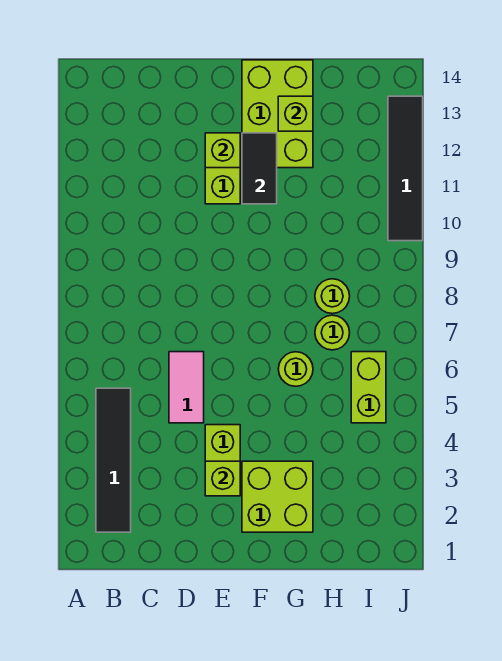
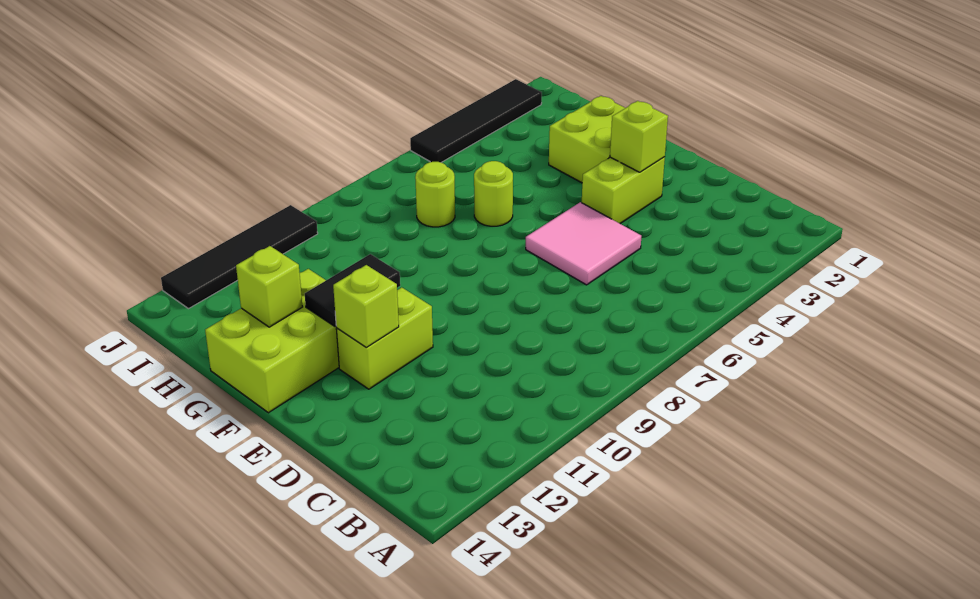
black 1x4 tile [96,388,131,532] -> black 1x4 tile moved to [410,79,542,163]
pink 1x2 tile [169,352,204,423] -> pink 2x2 tile [526,202,641,285]
lime 1x1 round brick [315,279,350,314] -> none
lime 1x2 brick [351,352,386,423] -> none

